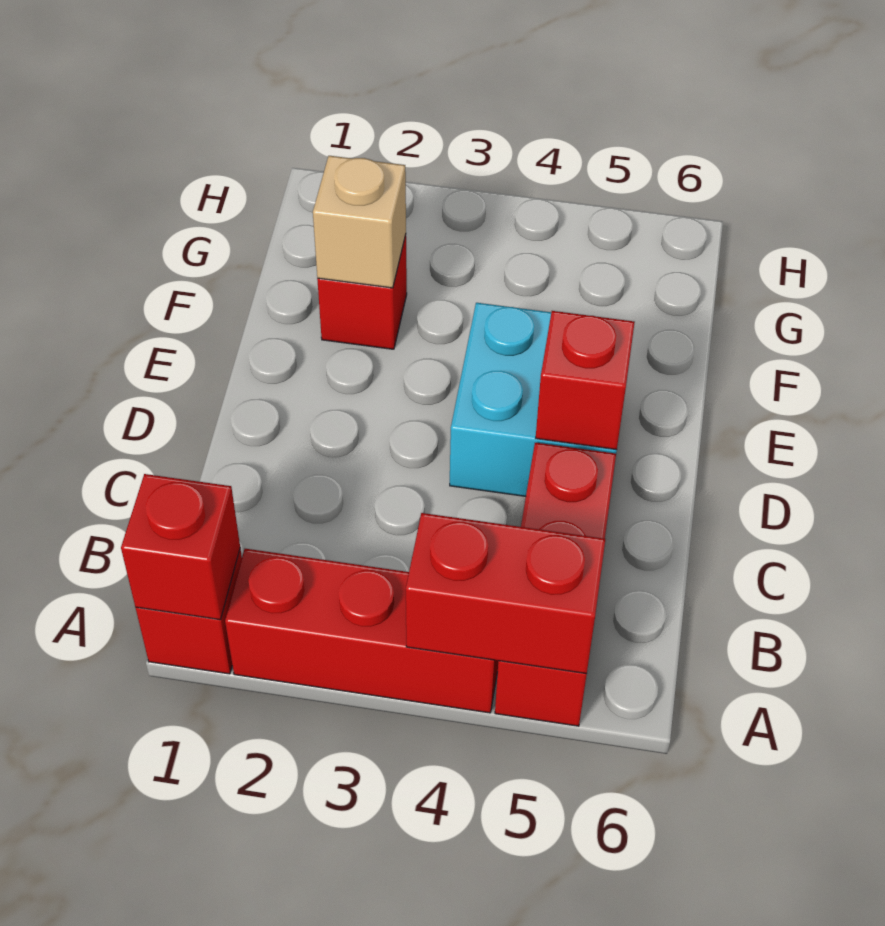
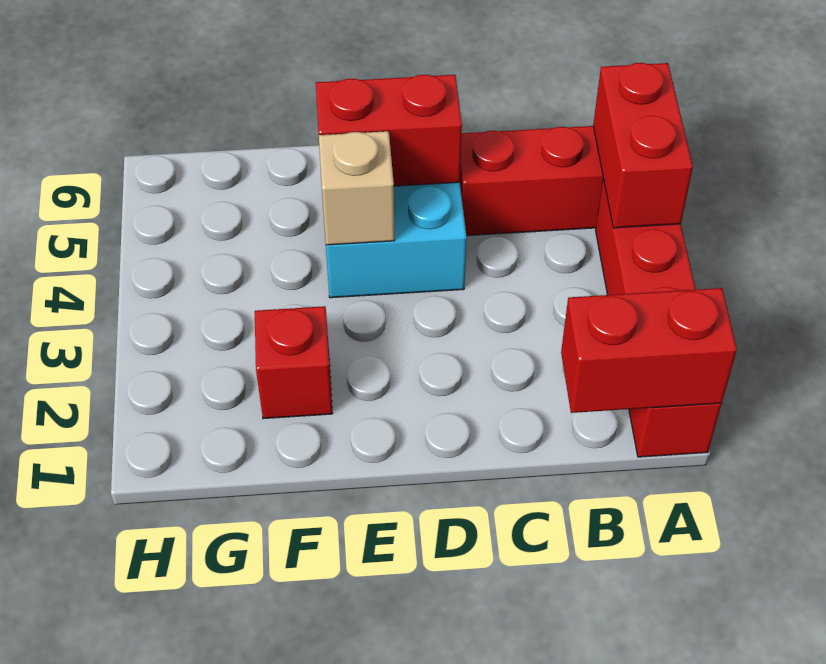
red 1x1 brick [121,474,240,620] -> red 1x2 brick [561,288,737,413]
red 1x1 brick [536,311,635,450] -> red 1x2 brick [316,75,462,186]
tan 1x1 brick [313,156,406,288] -> tan 1x1 brick moved to [319,131,395,245]

